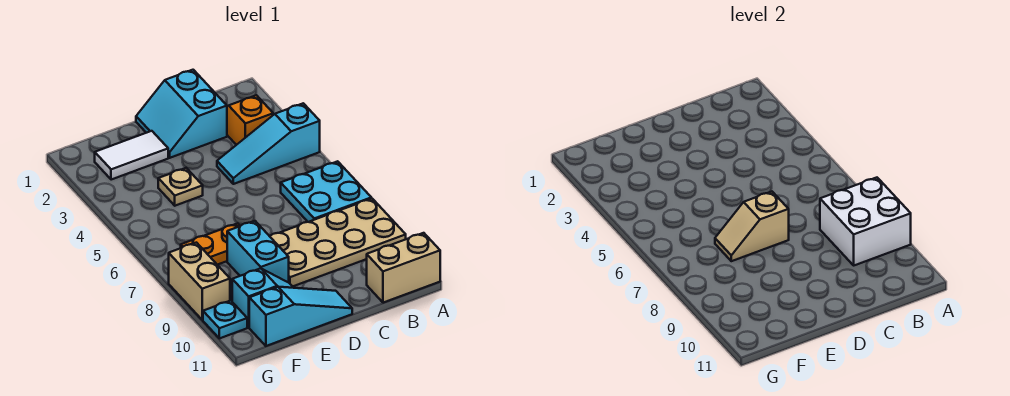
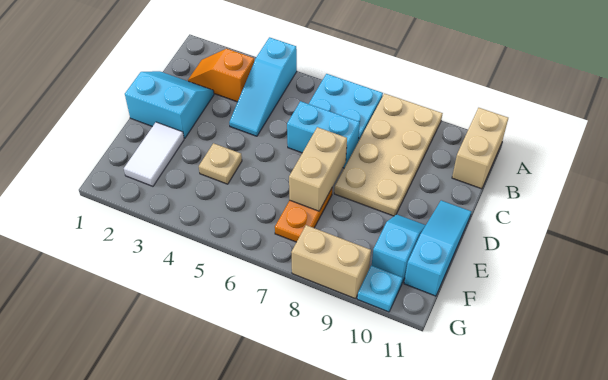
white 2x2 brick [820,178,911,265] -> none
cyan 2x2 slope [136,70,227,158] -> cyan 2x2 slope turned to [125,71,214,138]
tan 1x2 slope [715,192,789,261] -> tan 1x2 brick [289,127,347,211]
cyan 1x2 brick [227,221,289,282] -> cyan 1x2 brick moved to [287,101,360,168]

